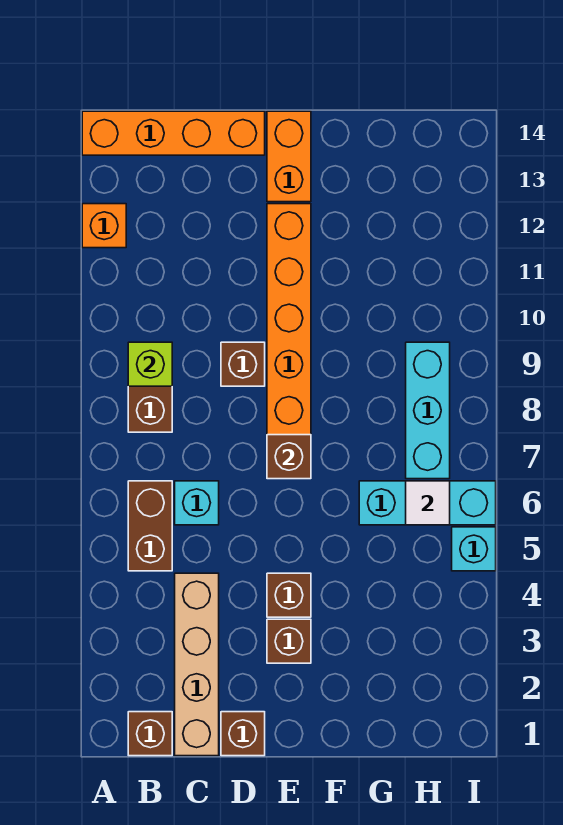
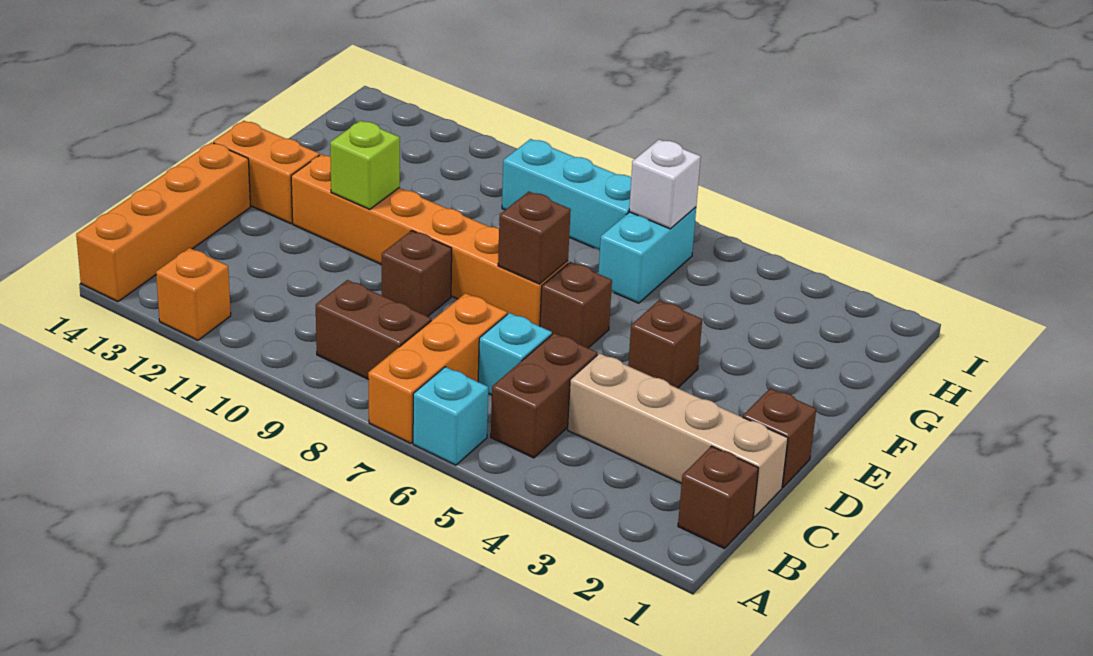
none -> orange 1x3 brick [368,293,507,443]
brown 1x2 brick [128,481,172,571] -> brown 1x2 brick turned to [491,333,597,458]
lime 1x1 brick [128,342,172,386] -> lime 1x1 brick moved to [330,120,400,209]
brown 1x1 brick [267,619,311,663] -> brown 1x1 brick moved to [540,262,612,348]
cyan 1x3 brick [359,481,496,525] -> cyan 1x2 brick [599,207,696,303]
white 1x1 tile [406,481,450,525] -> white 1x1 brick [629,139,701,229]
cyan 1x1 brick [452,527,496,571] -> cyan 1x1 brick moved to [413,367,488,465]

